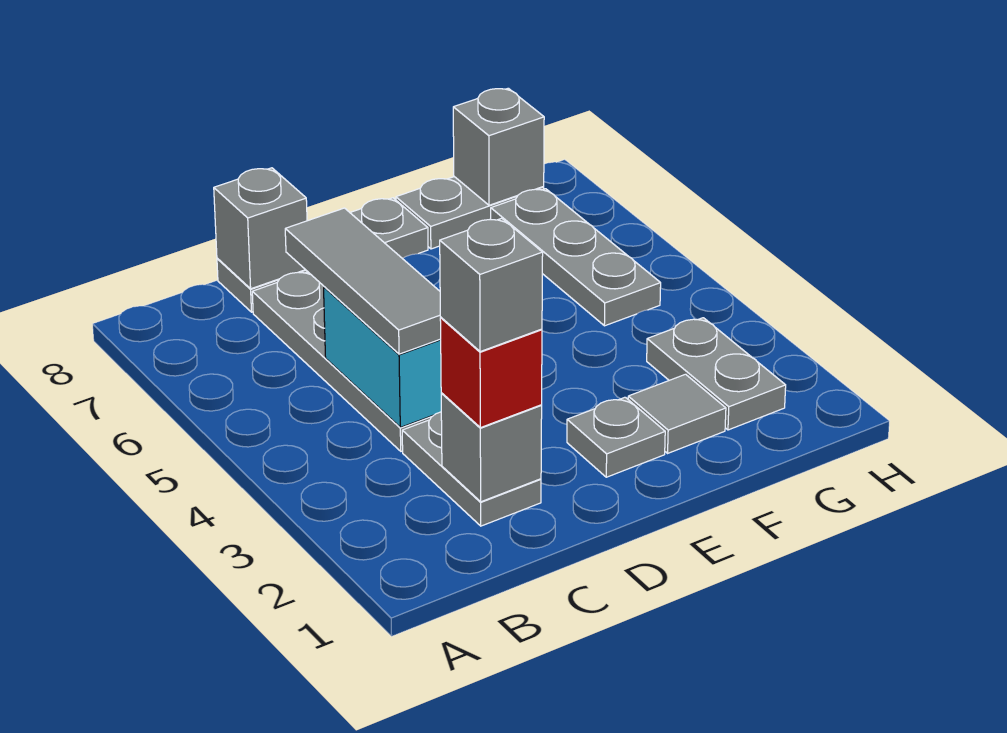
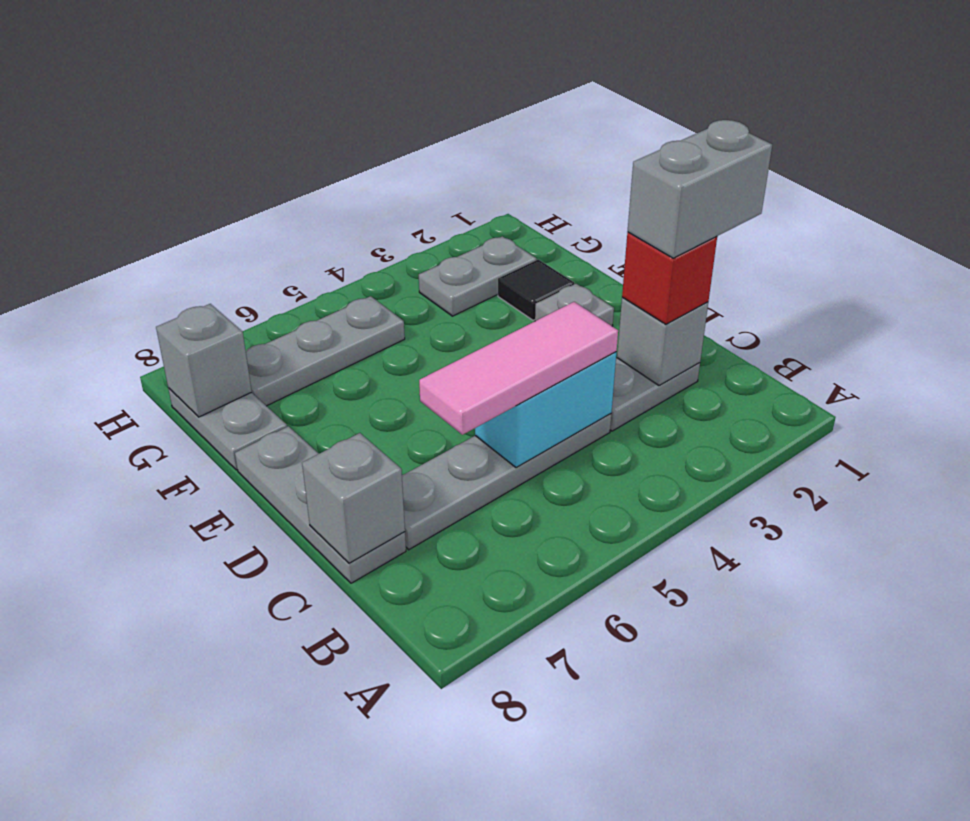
grey 1x1 brick [440,218,543,352] -> grey 1x2 brick [628,120,772,258]
grey 1x3 tile [285,208,441,354] -> pink 1x3 tile [419,302,618,435]
grey 1x1 tile [628,374,726,453] -> black 1x1 tile [498,259,574,320]

